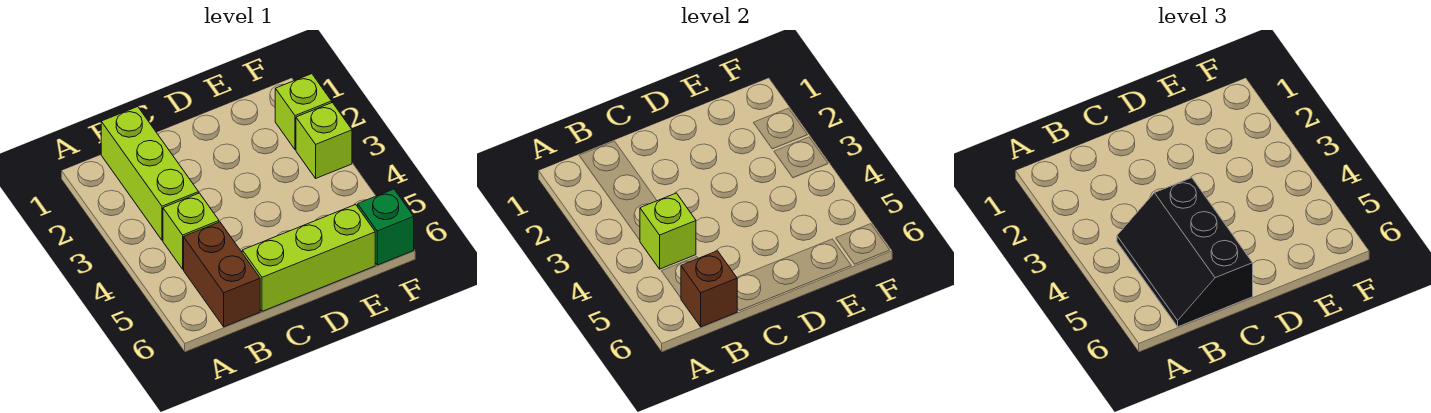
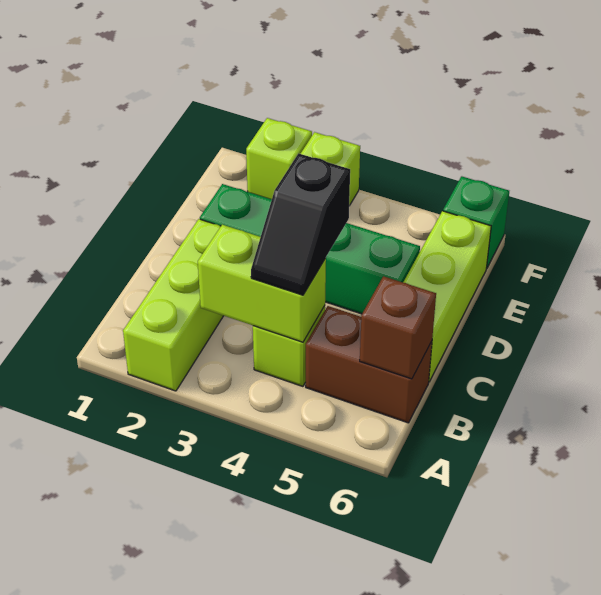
lime 1x3 brick [101,107,199,240] -> lime 1x3 brick turned to [123,219,223,391]
lime 1x1 brick [640,193,696,269] -> lime 1x2 brick [198,225,326,342]
black 2x3 slope [1117,178,1253,327] -> black 1x2 slope [251,153,350,295]
none -> green 1x4 brick [200,184,420,314]

